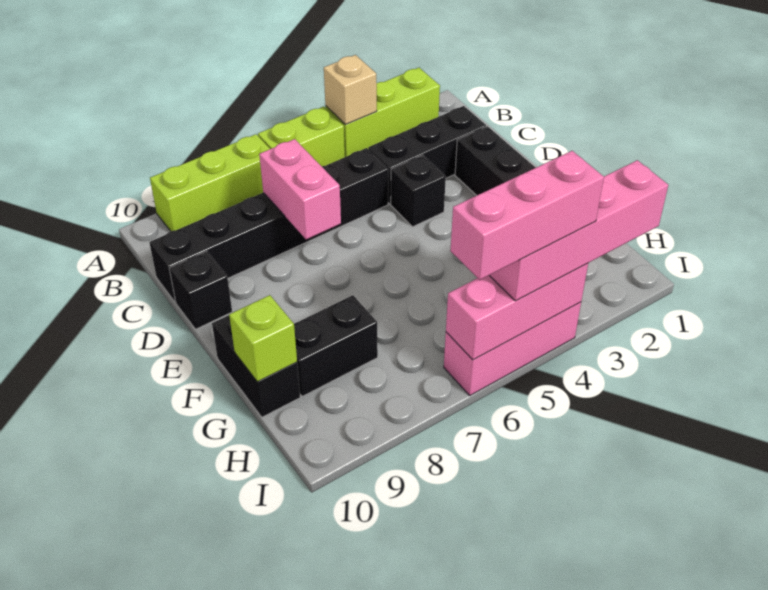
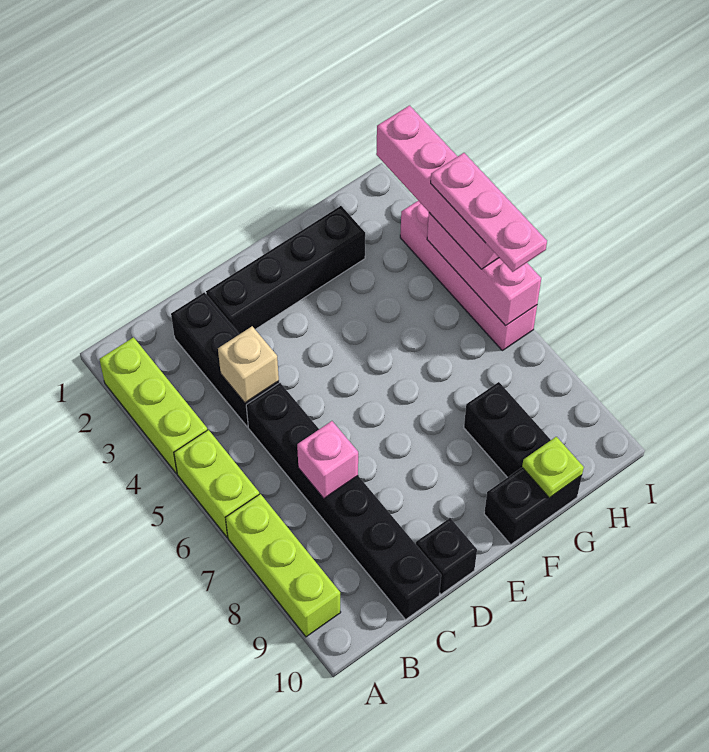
tan 1x1 brick [324,55,377,124] -> tan 1x1 brick moved to [218,326,279,403]
pink 1x2 brick [259,139,341,239] -> pink 1x1 brick [297,421,358,498]
black 1x1 brick [391,155,446,227] -> none
lime 1x1 brick [229,295,297,382] -> lime 1x1 plate [522,437,584,498]
pink 1x3 brick [444,302,581,395] -> pink 1x4 brick [400,201,537,351]
pink 1x3 brick [451,151,604,280] -> pink 1x3 plate [431,153,547,272]

